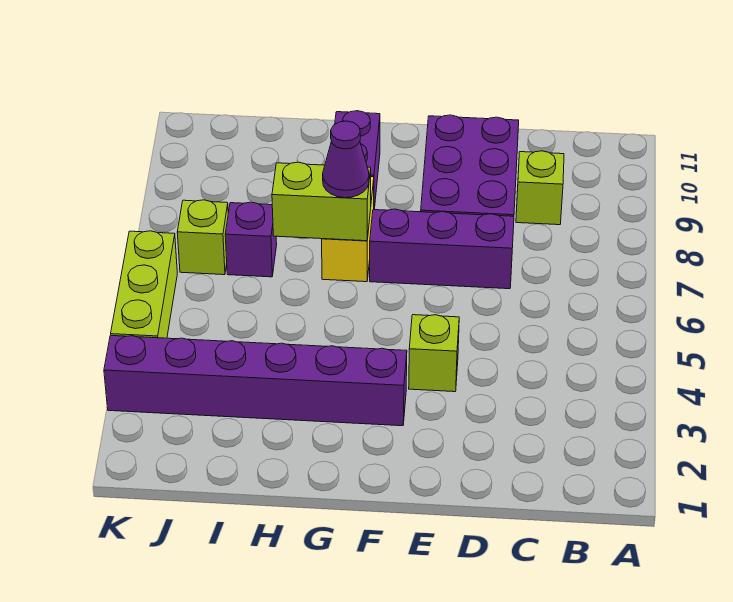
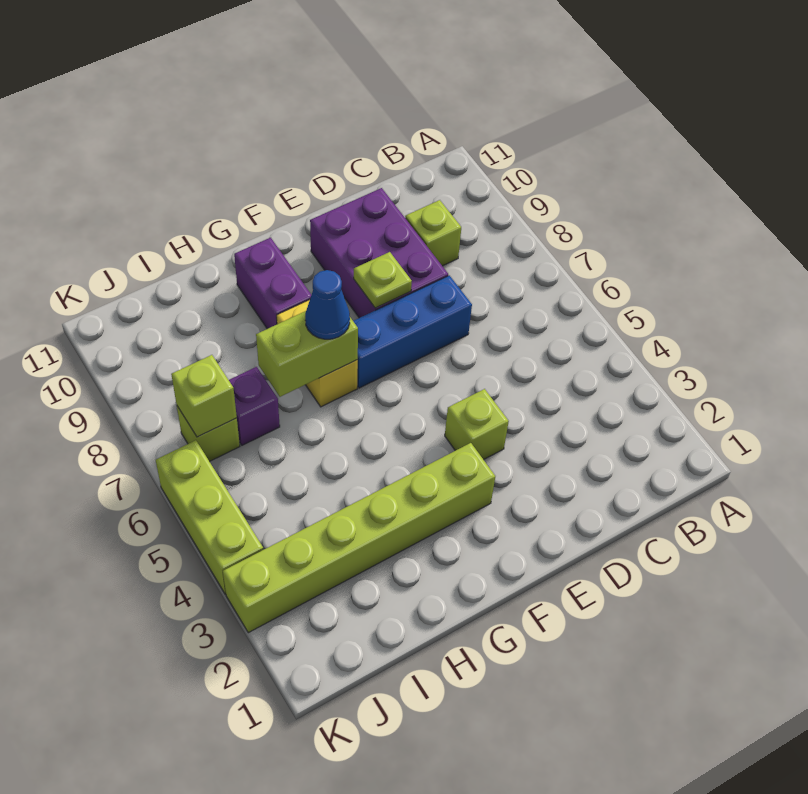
purple 1x3 brick [370,209,514,289] -> blue 1x3 brick [353,275,472,388]
none -> lime 1x1 plate [354,252,412,308]
purple 1x6 brick [104,335,407,426] -> lime 1x6 brick [223,443,495,633]
purple 1x1 cone [323,121,369,198] -> blue 1x1 cone [305,270,350,339]
none -> lime 1x1 brick [171,355,237,437]

